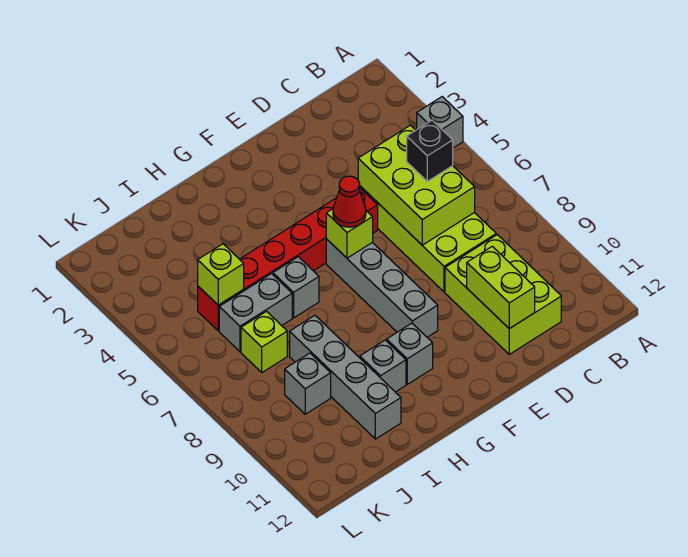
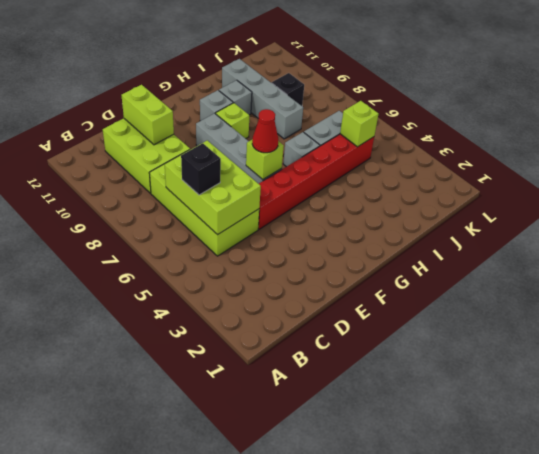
grey 1x1 brick [417,97,463,148] -> none
lime 1x1 brick [241,311,287,372] -> lime 1x1 brick moved to [216,103,249,139]
grey 1x1 brick [285,353,331,414] -> black 1x1 brick [272,73,304,106]

